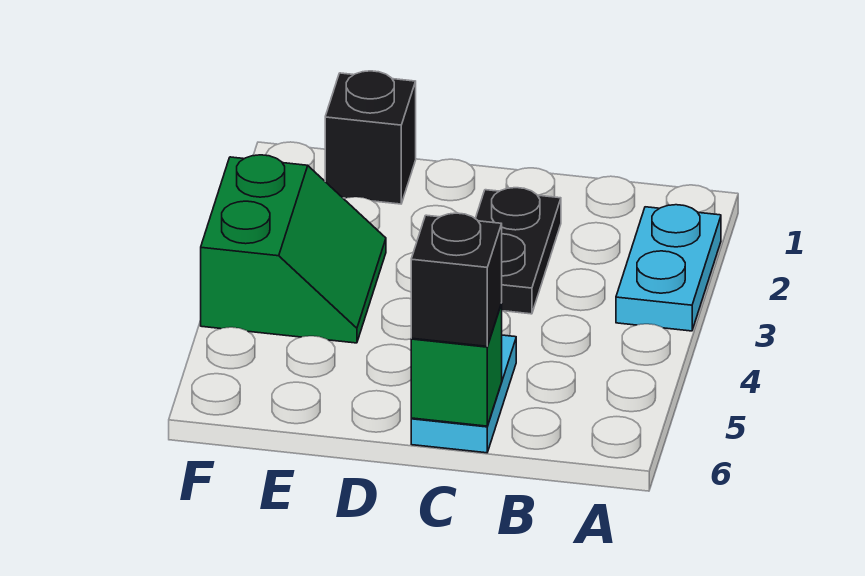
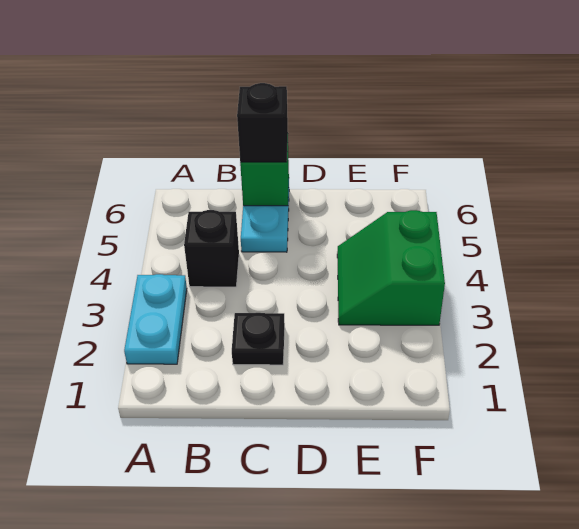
black 1x2 plate [475,188,561,314] -> black 1x1 plate [232,313,285,365]
black 1x1 brick [325,71,416,204] -> black 1x1 brick moved to [184,210,239,287]

